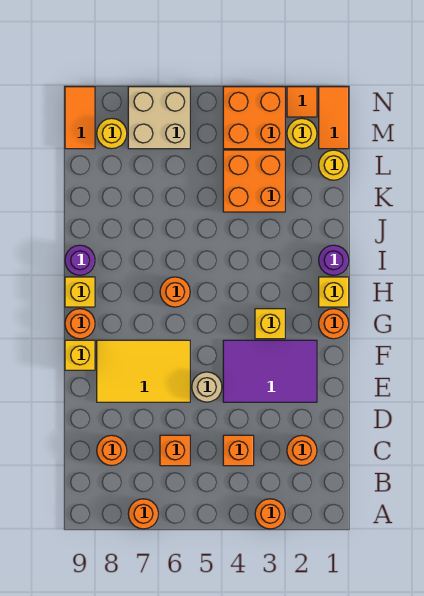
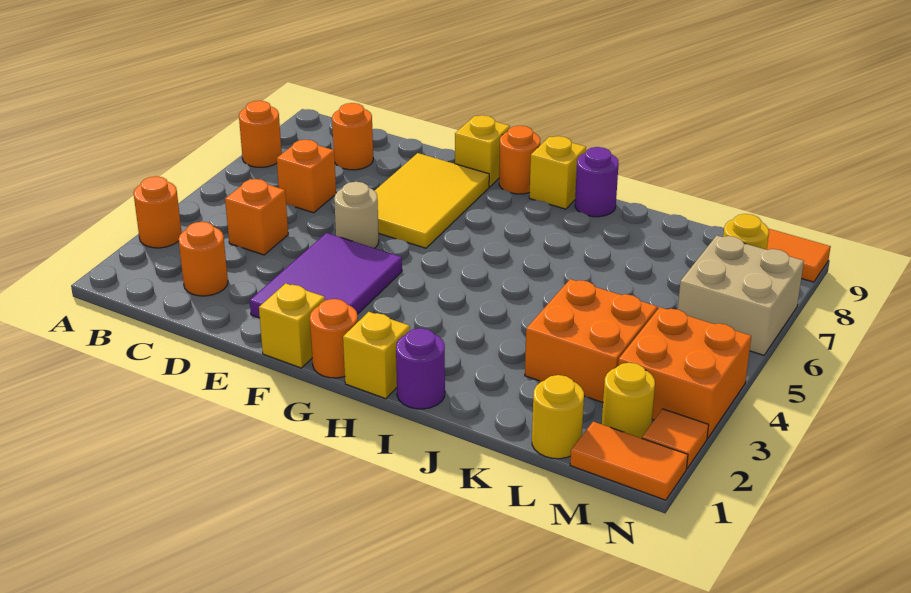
yellow 1x1 brick [255,309,285,339] -> yellow 1x1 brick moved to [259,283,325,368]
orange 1x1 round brick [160,277,190,307] -> none

